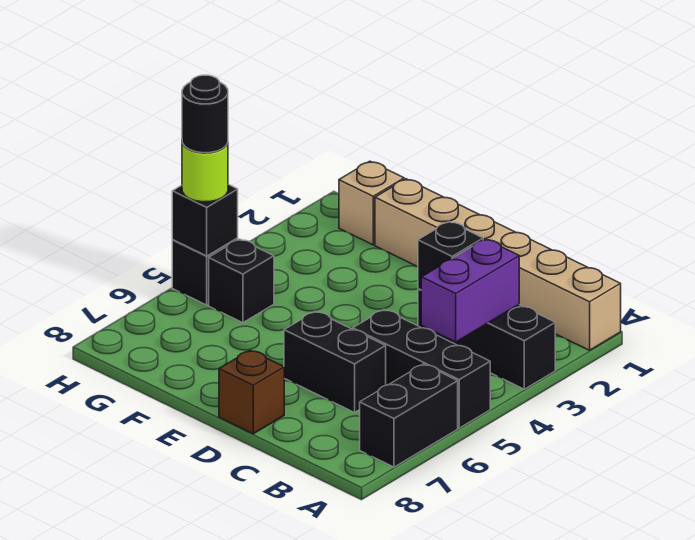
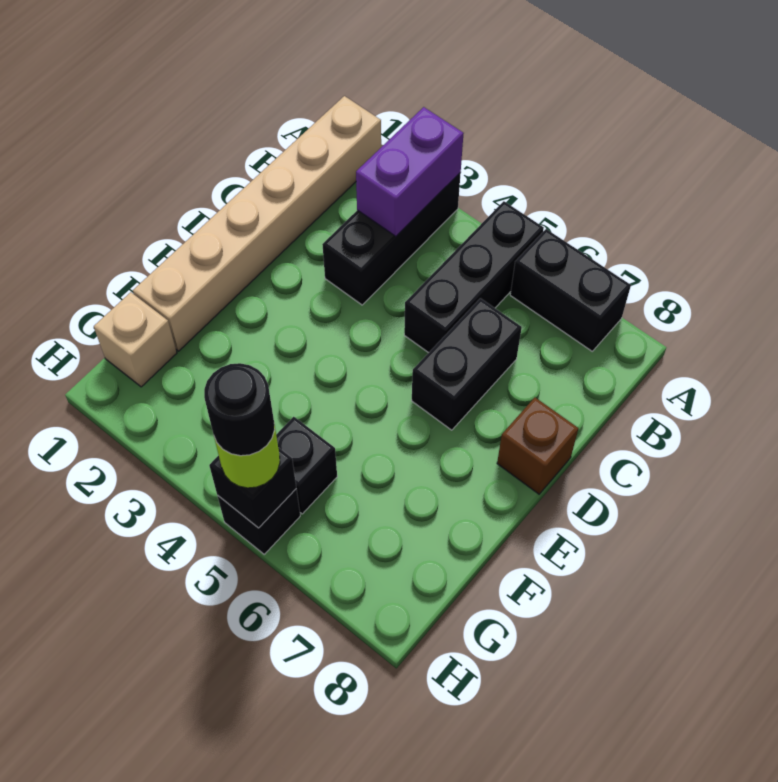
purple 1x2 brick [421,239,519,342] -> purple 1x2 brick turned to [356,107,464,236]
black 1x1 brick [418,221,483,290] -> none

